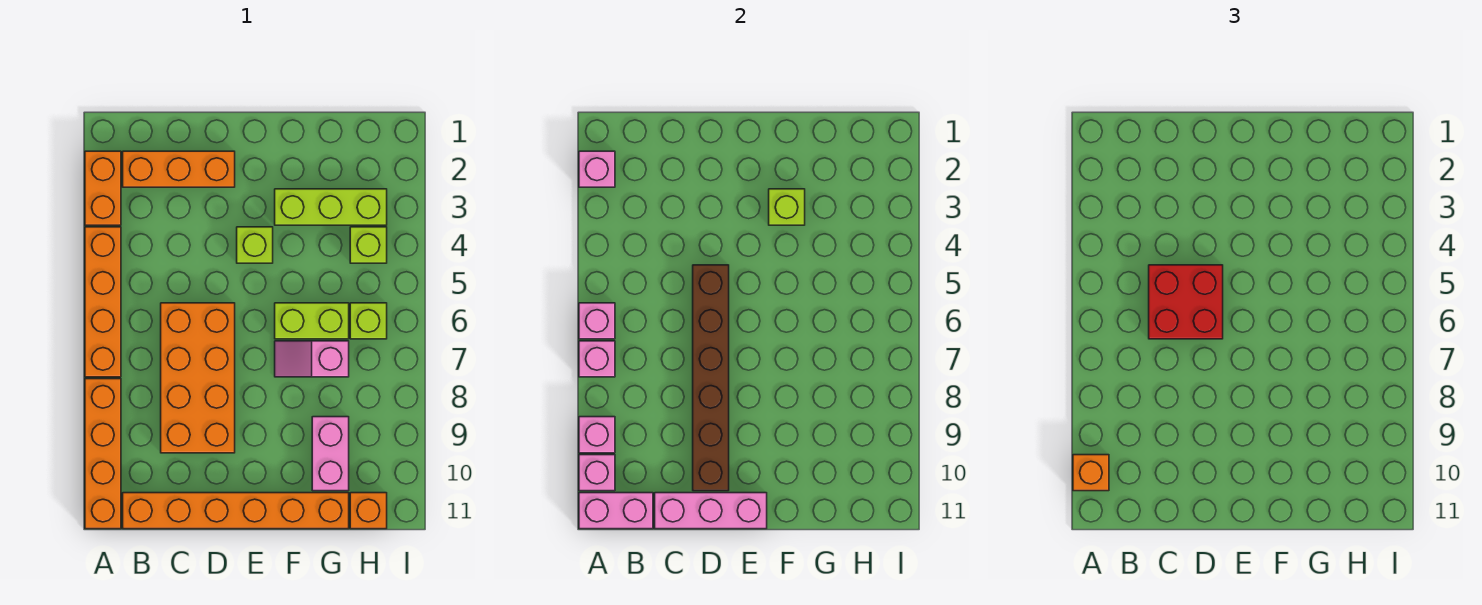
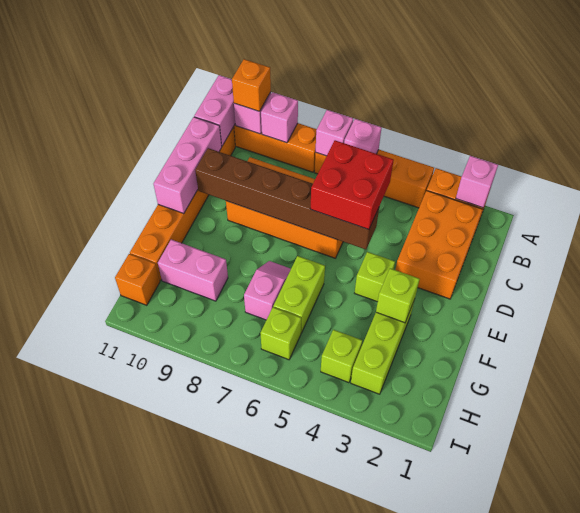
orange 1x3 brick [123,151,235,187] -> orange 2x3 brick [395,191,483,299]

